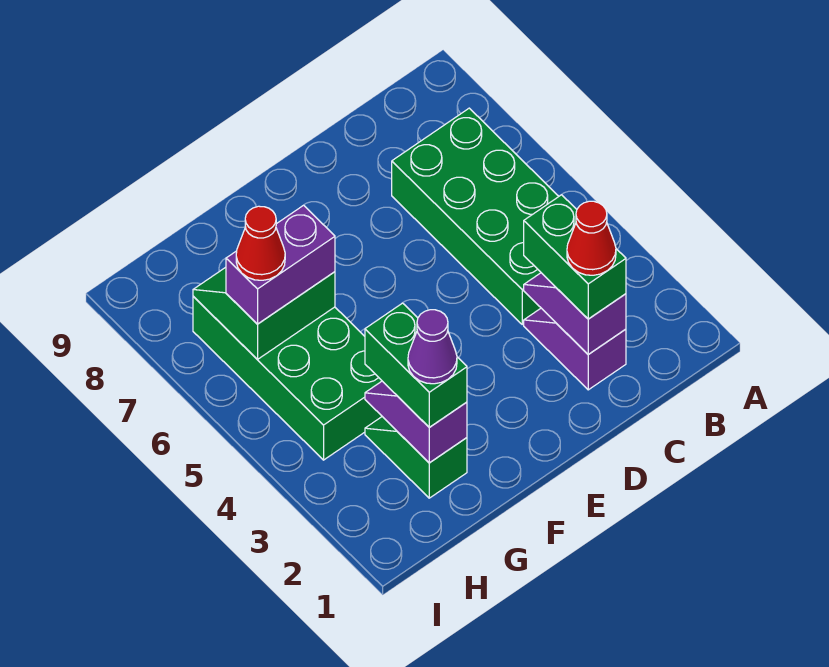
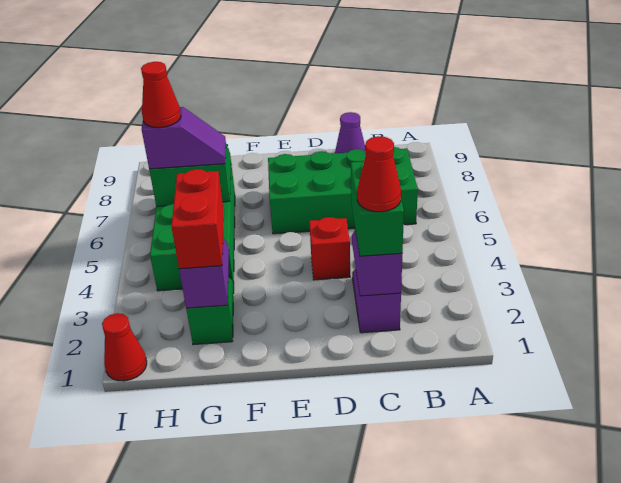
green 2x4 brick [392,108,559,324] -> green 2x4 brick turned to [268,147,418,234]
none -> red 1x1 brick [309,217,350,280]
green 1x2 brick [365,303,467,427] -> red 1x2 brick [171,169,224,269]
purple 1x1 cone [408,310,457,384] -> purple 1x1 cone moved to [335,112,365,153]
purple 1x2 brick [226,205,335,324] -> purple 1x2 slope [142,107,226,169]
none -> red 1x1 cone [102,313,147,381]

